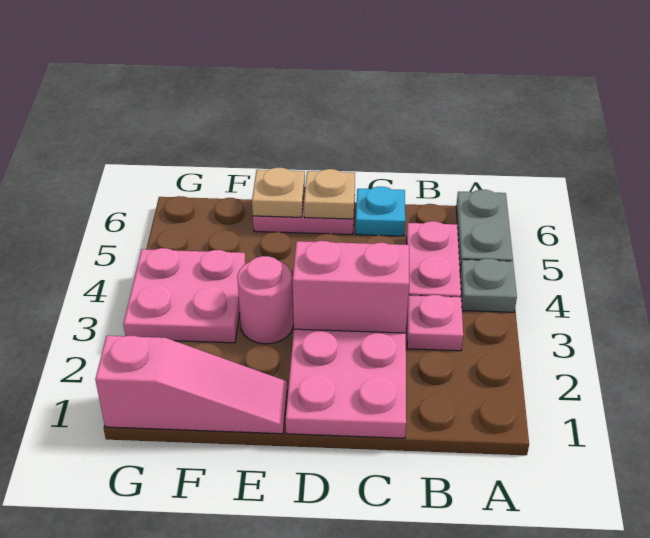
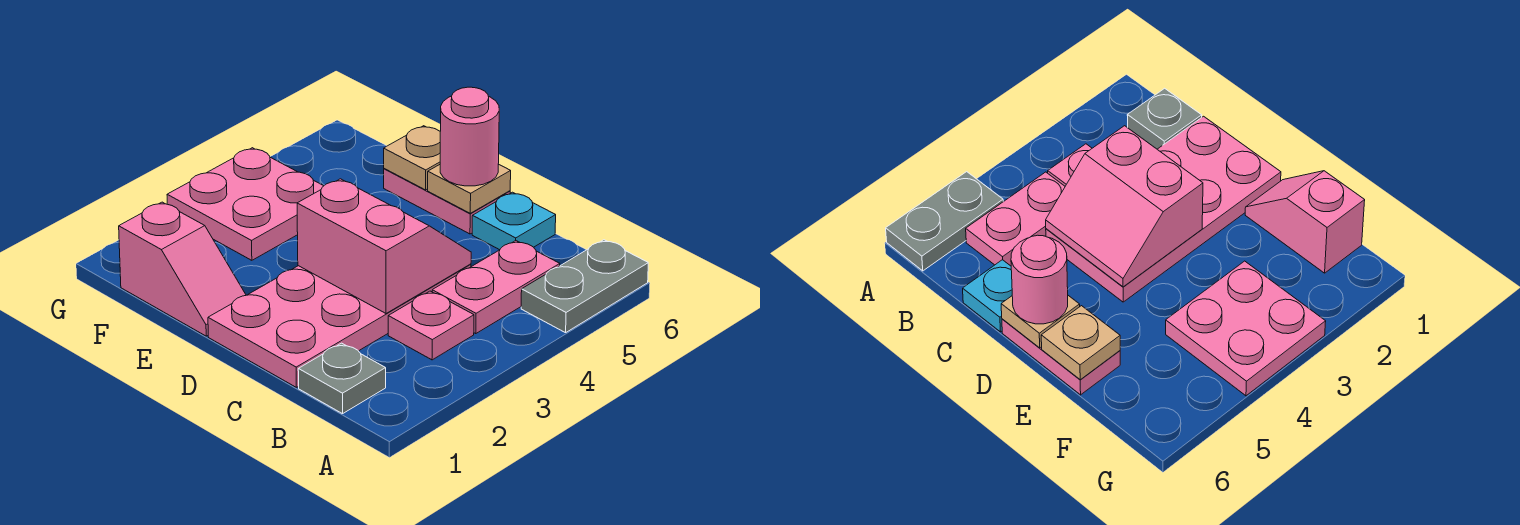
grey 1x1 plate [460,259,517,312] -> grey 1x1 plate moved to [298,343,386,414]
pink 1x3 slope [95,336,287,434] -> pink 1x2 slope [119,202,246,336]
pink 1x1 round brick [237,256,293,344] -> pink 1x1 round brick moved to [440,87,499,186]

